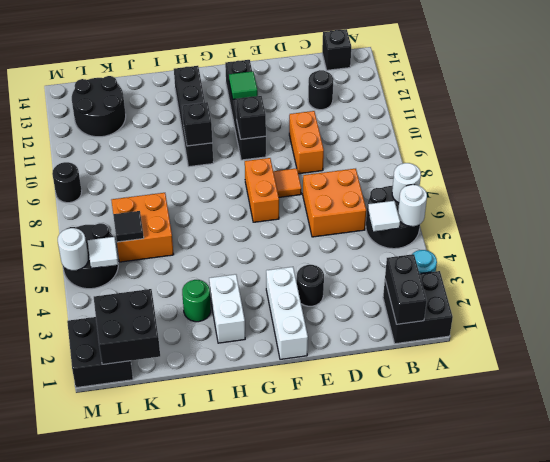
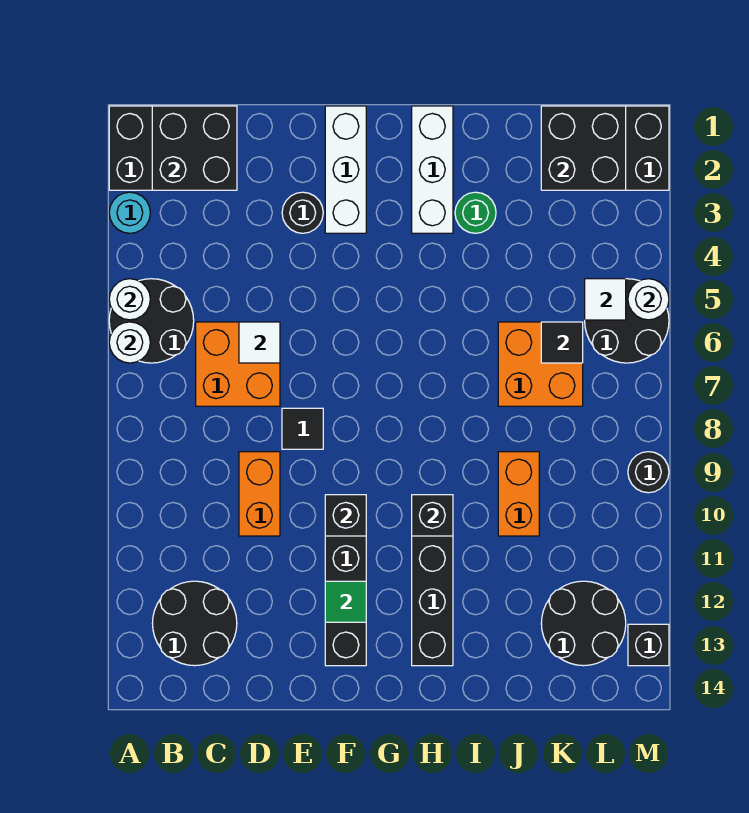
black 1x2 brick [385,254,427,324] -> black 2x2 brick [152,106,237,190]
white 1x1 tile [368,201,400,232] -> white 1x1 tile moved to [239,322,280,363]
black 1x1 brick [322,29,351,70] -> black 1x1 brick moved to [628,624,669,666]
black 1x1 round brick [308,70,333,110] -> black 2x2 round brick [153,581,237,666]
orange 1x1 tile [273,168,301,197] -> black 1x1 tile [282,408,323,449]
orange 1x2 brick [245,158,279,222] -> orange 1x2 brick moved to [498,452,539,536]
white 1x2 brick [209,274,245,343] -> white 1x3 brick [412,106,453,233]

